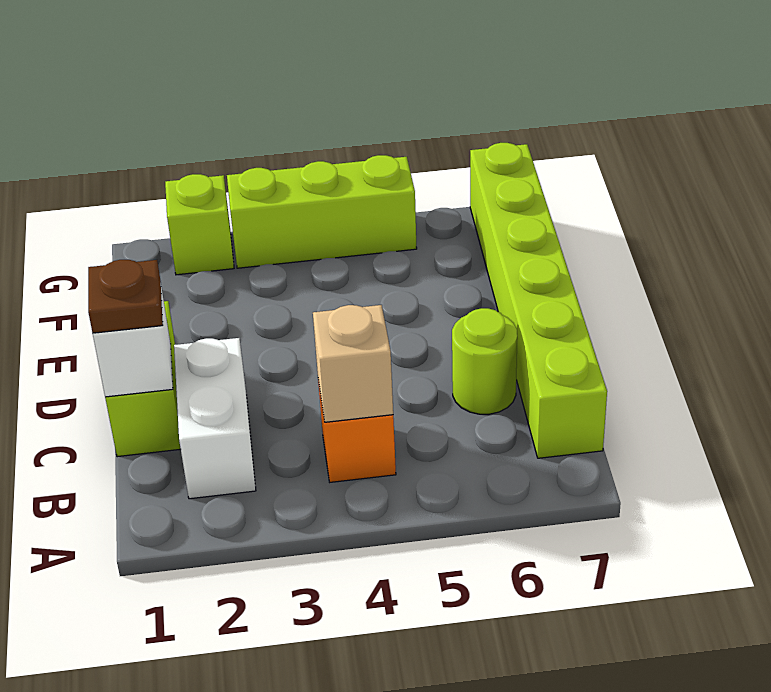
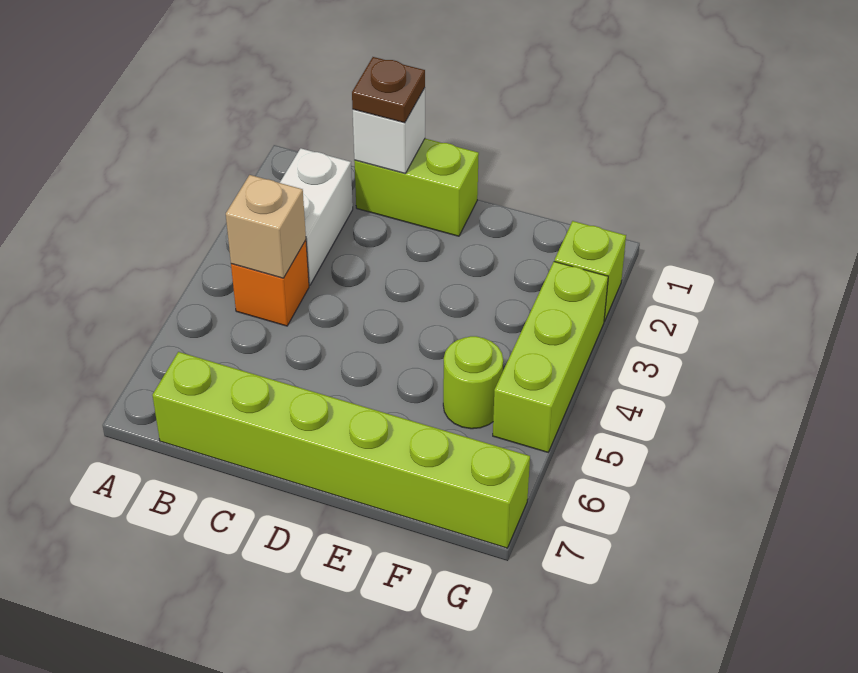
white 1x2 brick [174,338,256,499] -> white 1x2 brick turned to [280,148,353,285]
lime 1x1 round brick [452,308,517,414] -> lime 1x1 round brick moved to [443,336,503,429]

